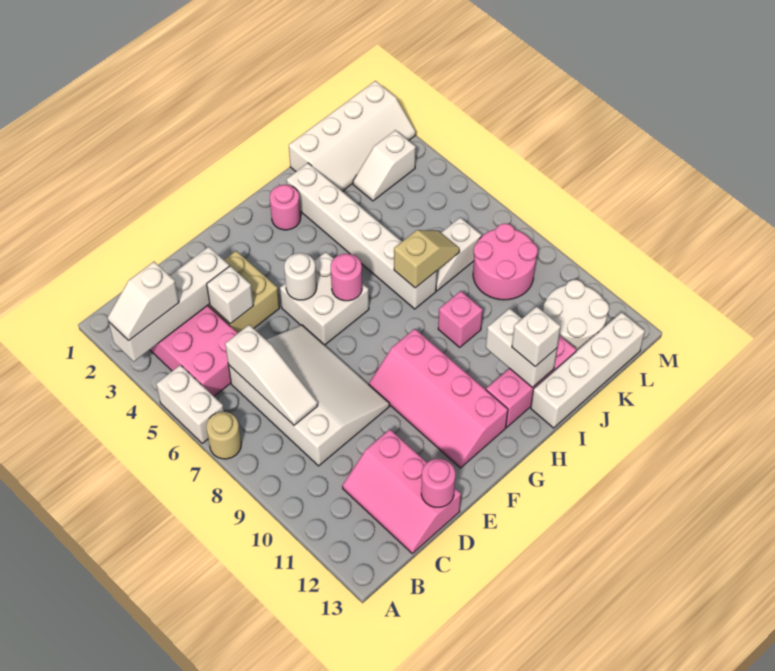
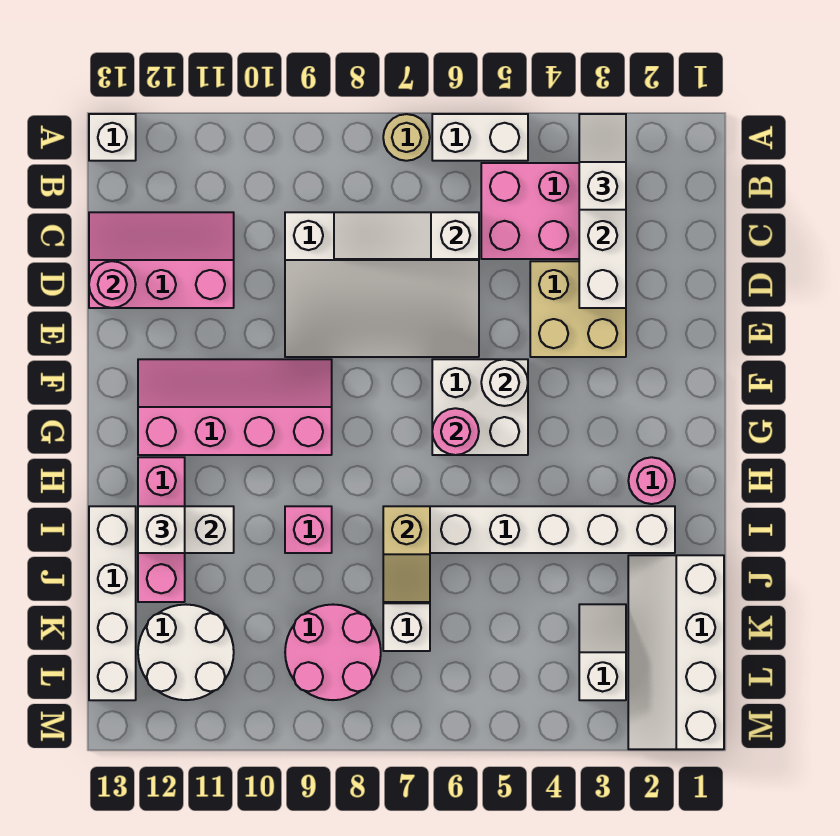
white 1x1 brick [207,266,254,324] -> white 1x1 brick moved to [89,114,136,161]

